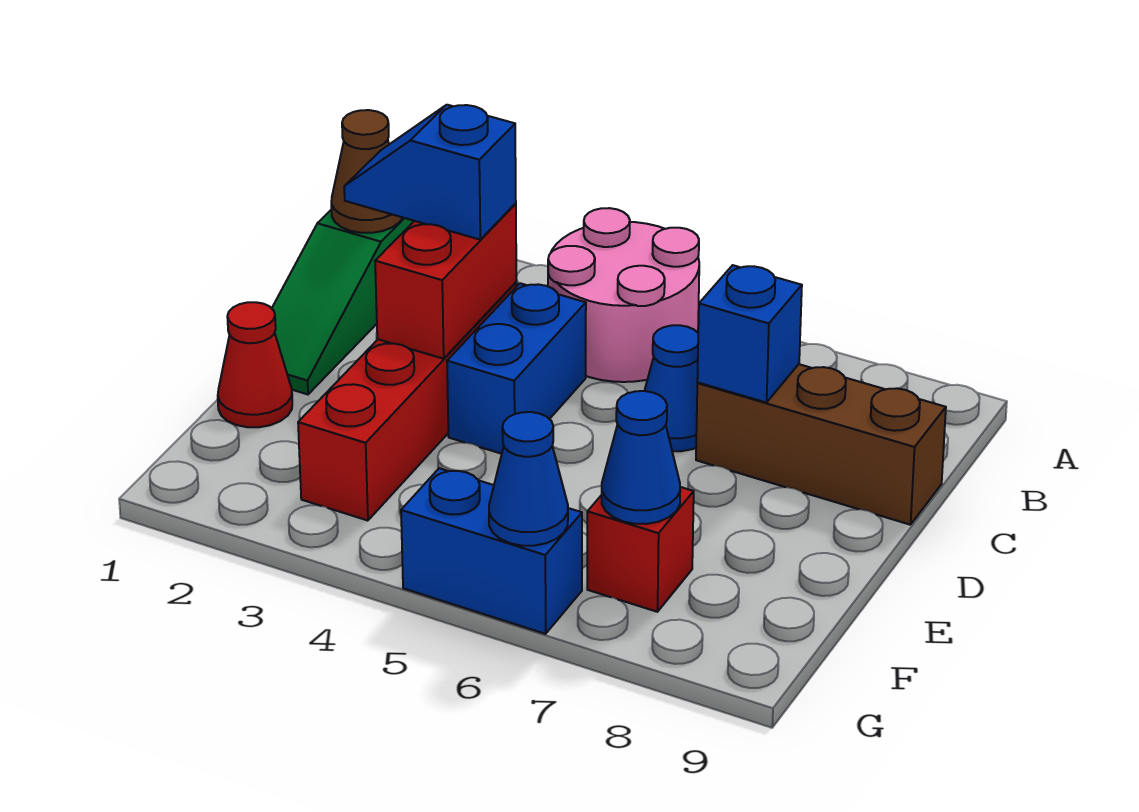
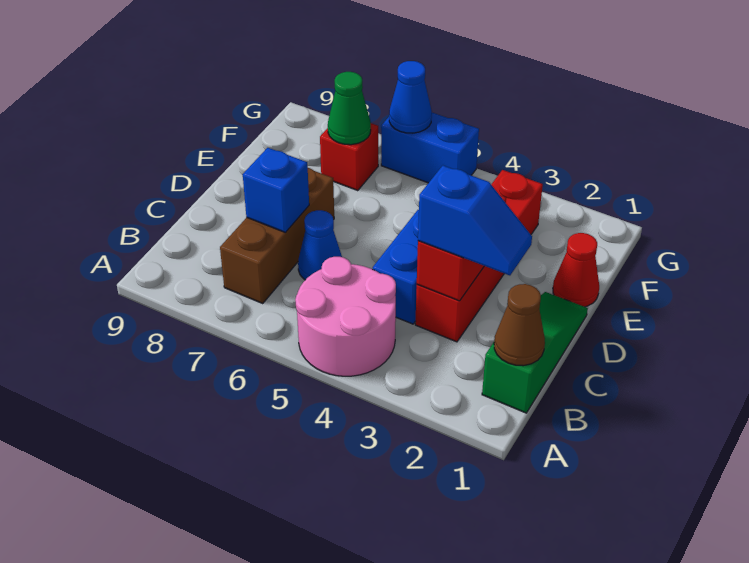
brown 1x3 brick [696,364,946,525] -> brown 1x3 brick turned to [220,168,334,303]
blue 1x1 cone [602,391,680,524] -> green 1x1 cone [328,72,371,145]

